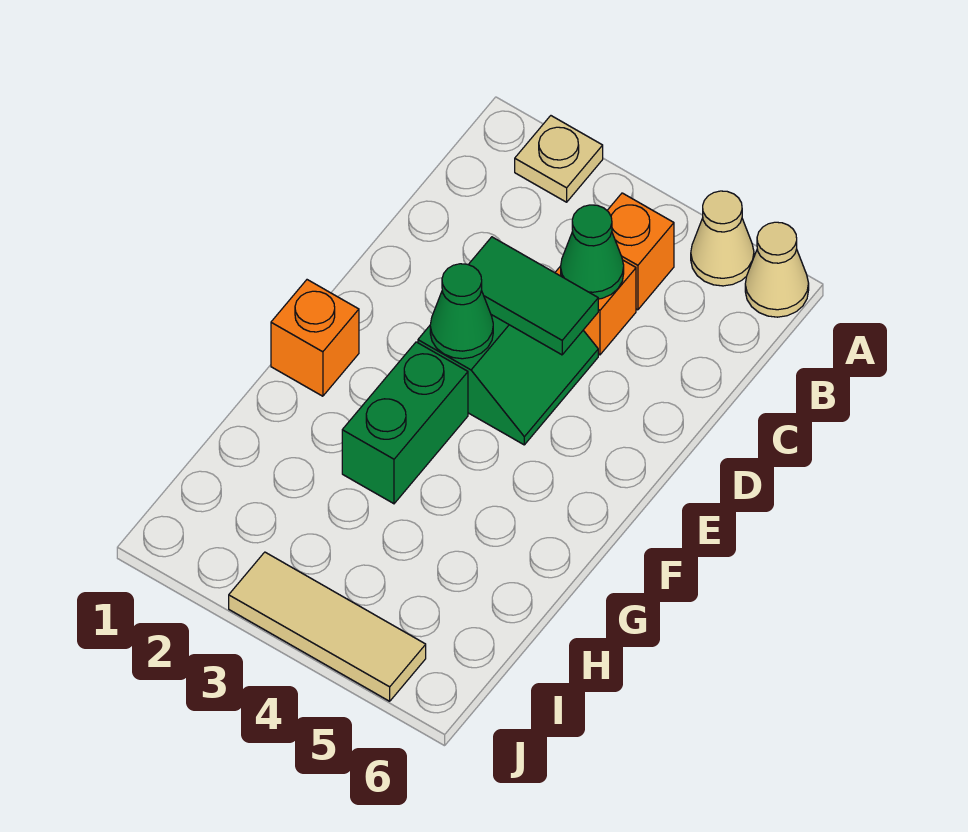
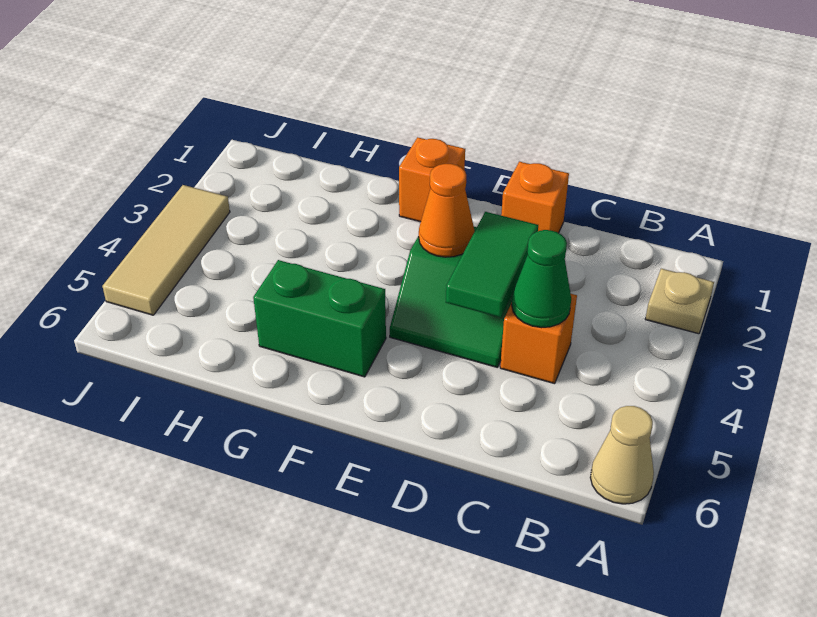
tan 1x1 cone [691,191,754,286] -> none
orange 1x1 brick [607,193,674,310] -> orange 1x1 brick moved to [501,162,569,233]
green 1x1 cone [430,264,493,359] -> orange 1x1 cone [419,164,474,257]
green 1x2 brick [342,342,468,504] -> green 1x2 brick moved to [253,260,386,377]

